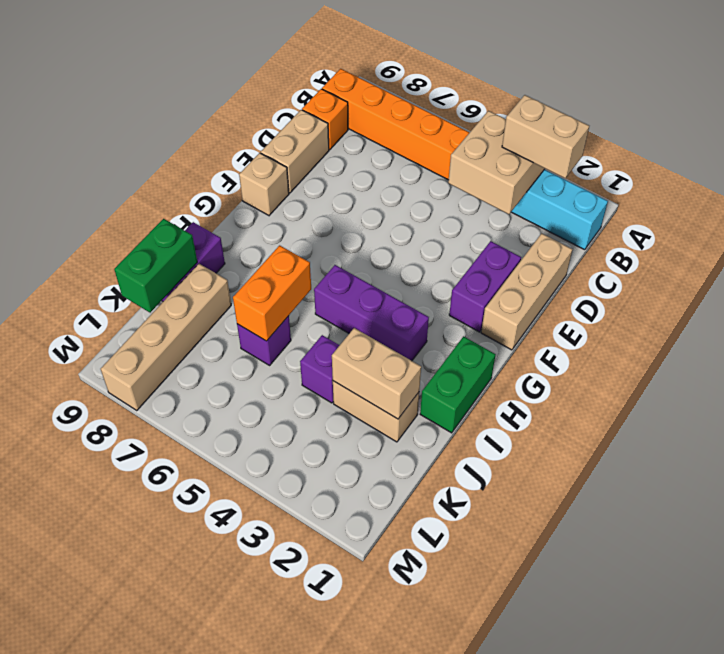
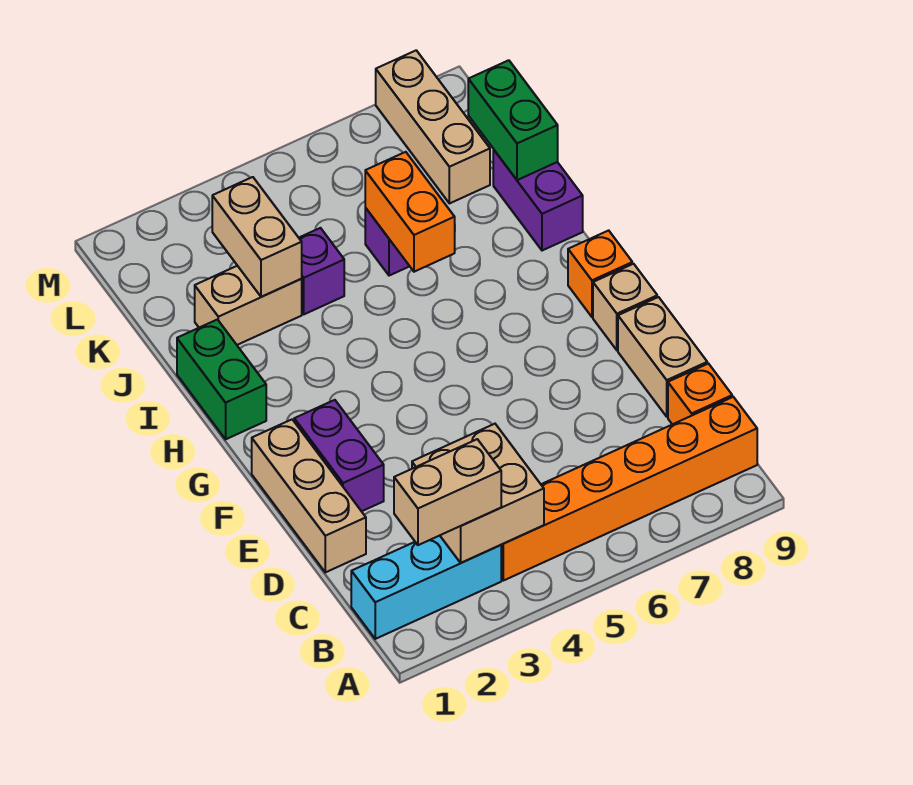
none -> orange 1x1 brick [568,230,632,317]
purple 1x3 brick [314,265,429,361] -> none
tan 1x2 brick [332,328,421,419] -> tan 1x2 brick turned to [212,177,302,297]
tan 1x4 brick [101,264,231,411] -> tan 1x3 brick [376,50,490,203]

